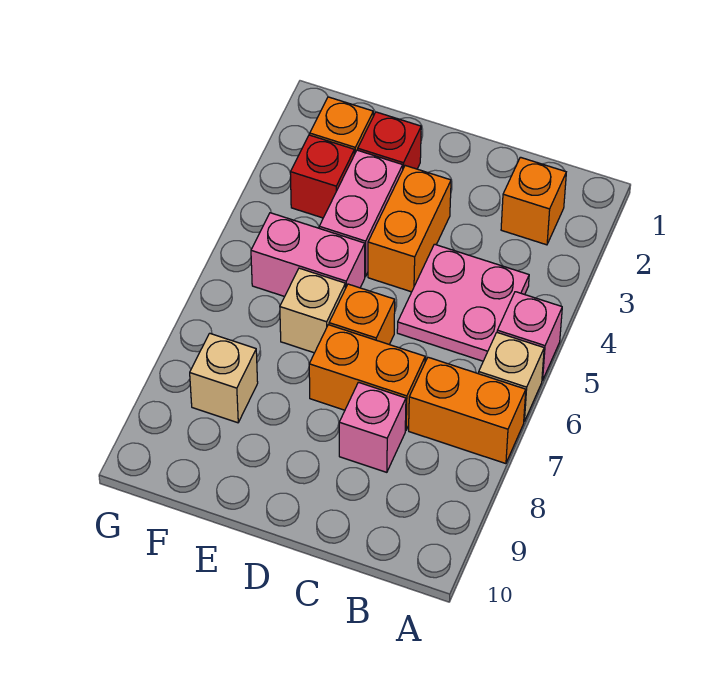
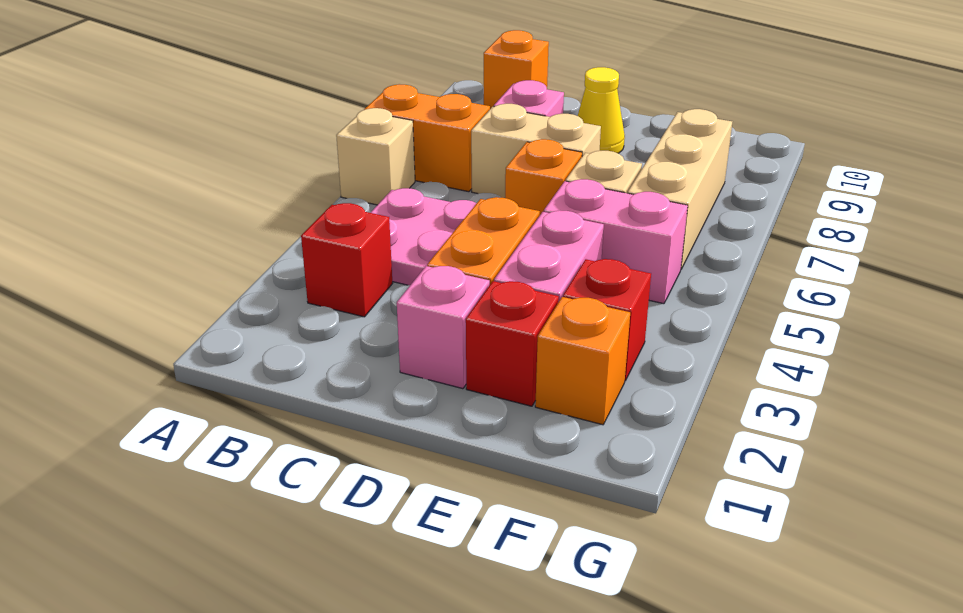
pink 1x1 brick [497,292,562,381] -> pink 1x1 brick moved to [397,266,490,389]
orange 1x1 brick [501,157,566,245] -> orange 1x1 brick moved to [484,30,549,109]
none -> red 1x1 brick [301,203,392,317]
orange 1x2 brick [309,325,425,430] -> tan 1x2 brick [471,104,601,198]
none -> yellow 1x1 cone [578,67,625,153]
tan 1x1 brick [190,333,258,423] -> tan 1x3 brick [628,109,732,269]

